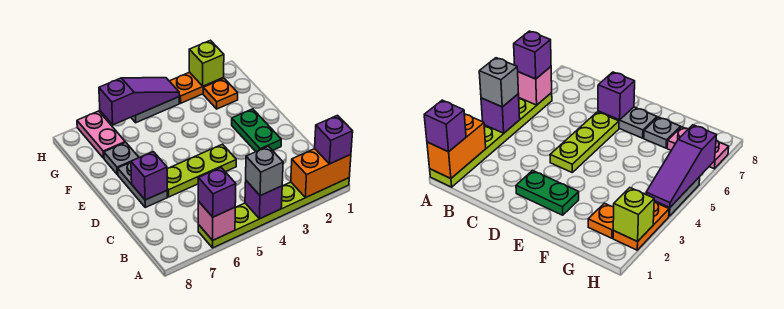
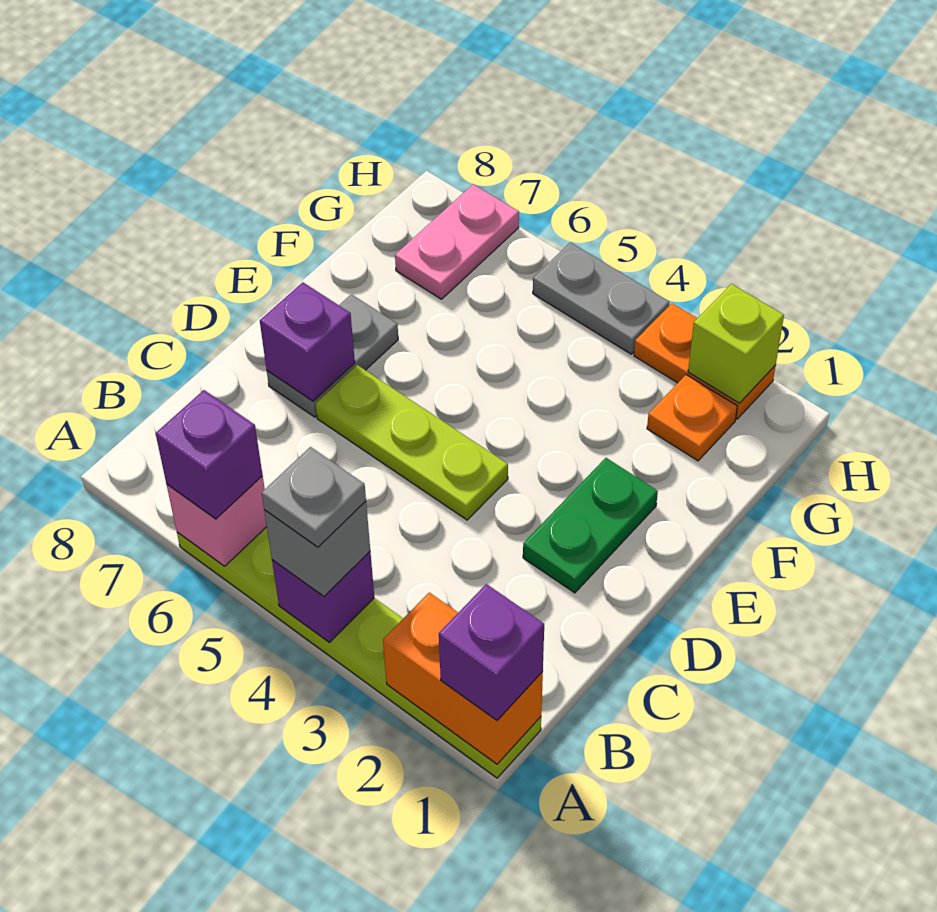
grey 1x1 plate [104,142,139,174] -> grey 1x1 plate moved to [262,447,366,547]
purple 1x3 slope [99,78,179,125] -> none

